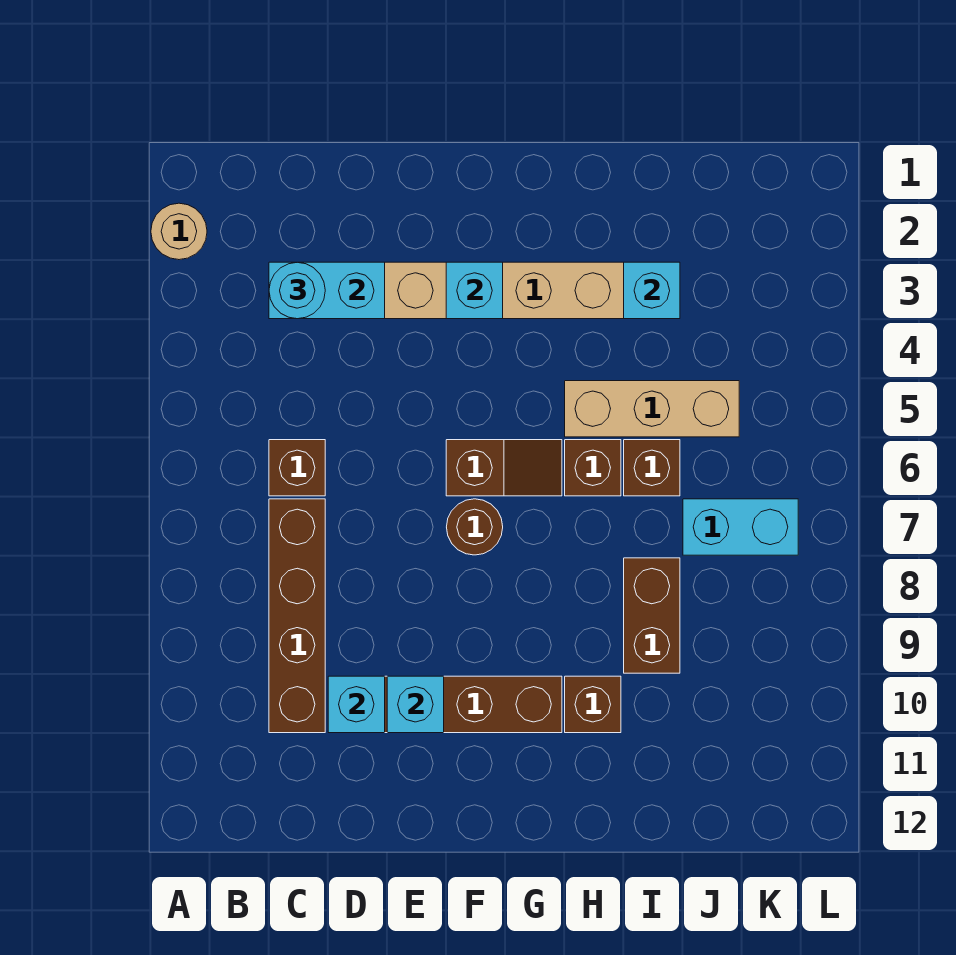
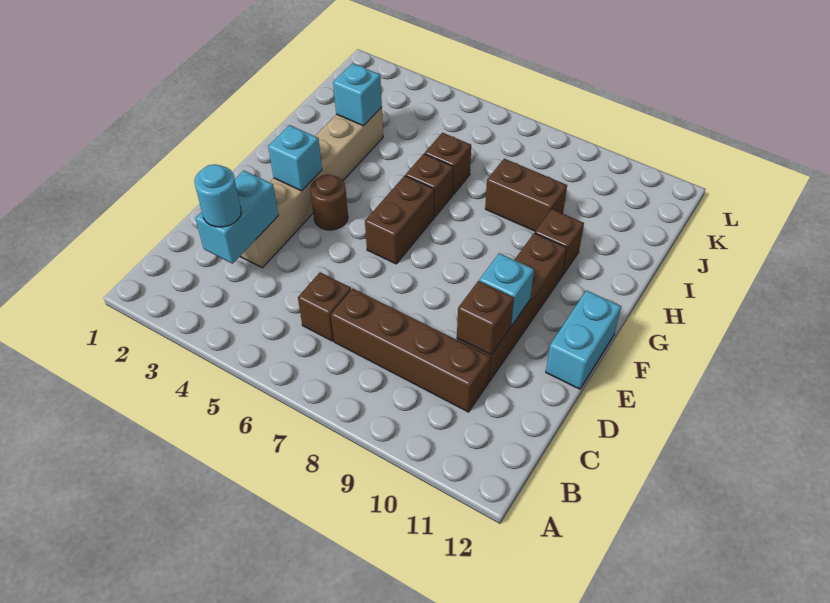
tan 1x1 round brick [151,203,207,260] -> none
cyan 1x1 brick [328,676,385,733] -> brown 1x1 brick [457,281,514,355]
brown 1x2 slope [446,440,562,496] -> brown 1x2 brick [365,176,434,264]
brown 1x1 round brick [447,499,503,555] -> brown 1x1 round brick moved to [310,174,348,230]
tan 1x3 brick [565,381,739,437] -> none
cyan 1x2 brick [683,499,798,555] -> cyan 1x2 brick moved to [546,290,621,389]

